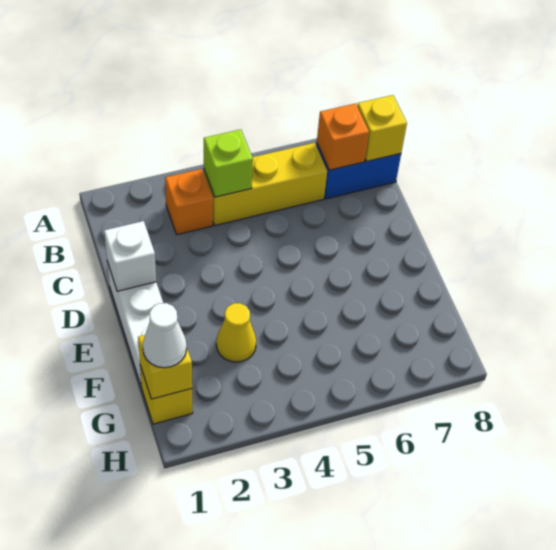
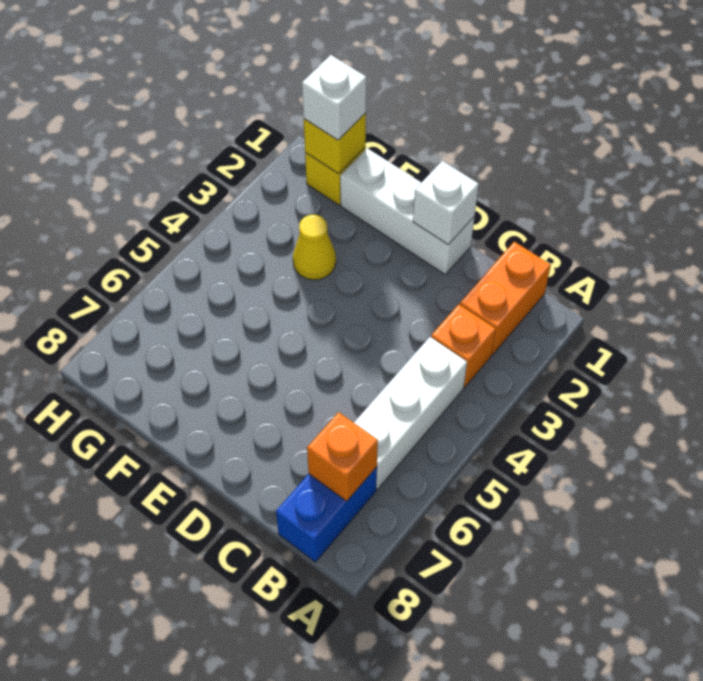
none -> orange 1x2 brick [460,242,551,355]
yellow 1x3 brick [204,143,327,225] -> white 1x3 brick [354,337,467,489]
lime 1x1 brick [204,129,253,197] -> none
yellow 1x1 brick [357,95,407,161] -> none
white 1x1 cone [143,303,187,368] -> white 1x1 brick [302,55,366,140]

